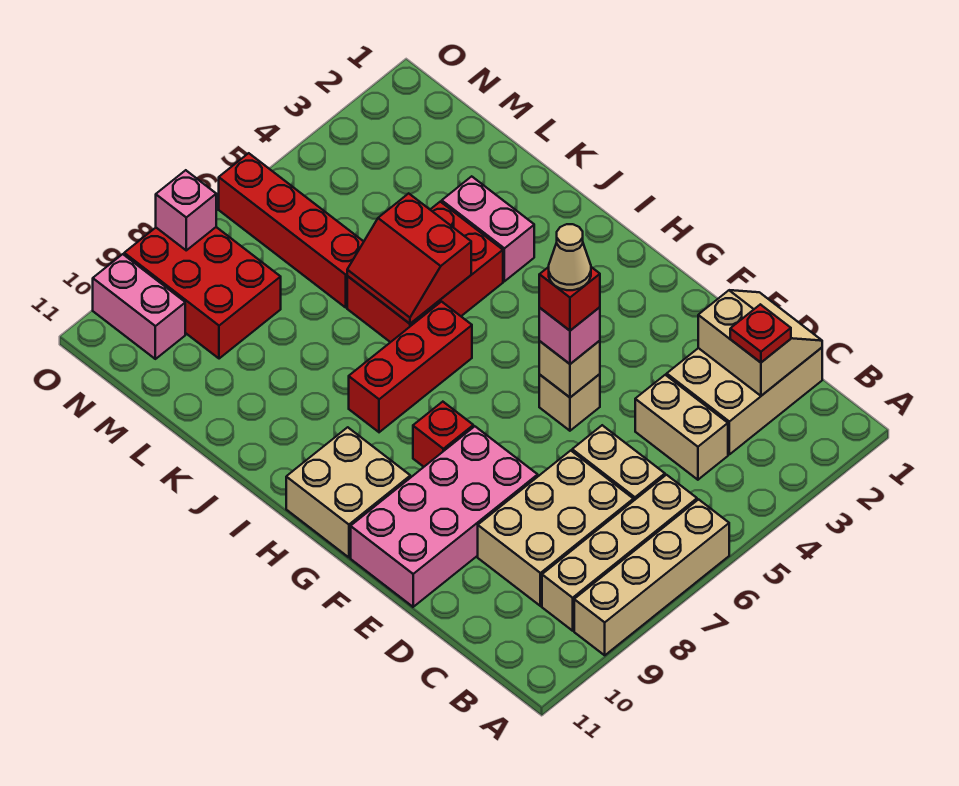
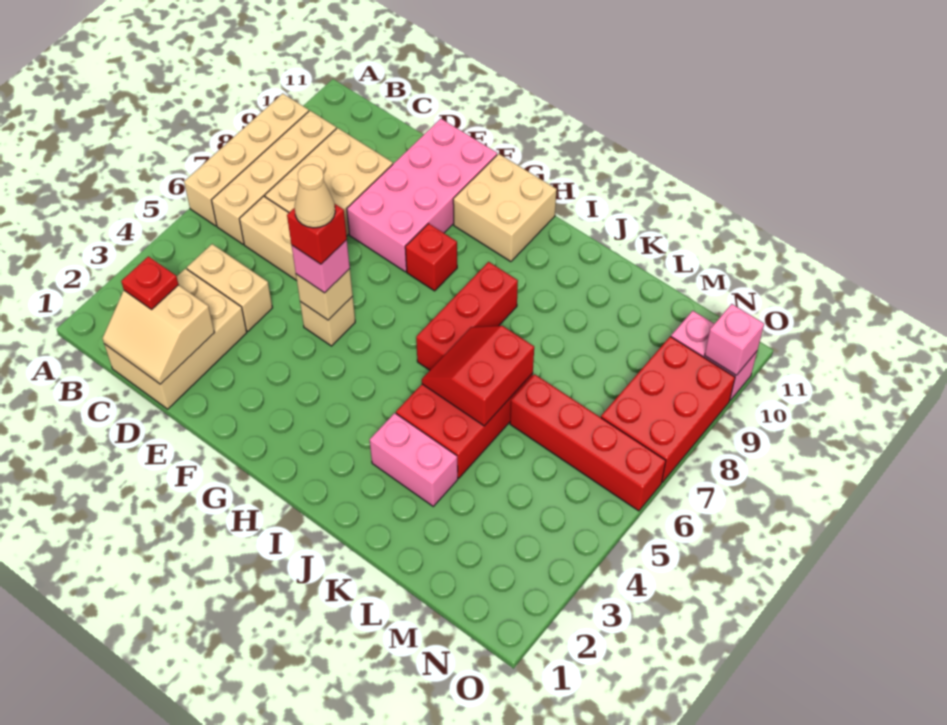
red 2x2 slope [347,193,471,324] -> red 2x2 slope turned to [422,326,534,426]
red 2x3 brick [124,227,281,359] -> red 2x3 brick turned to [601,336,735,482]
pink 1x1 brick [156,170,216,250] -> pink 1x1 brick moved to [705,304,764,375]

